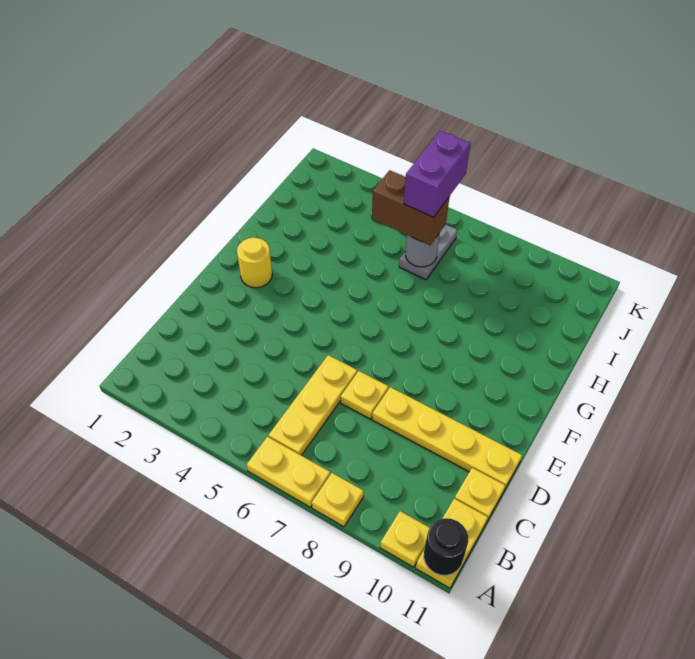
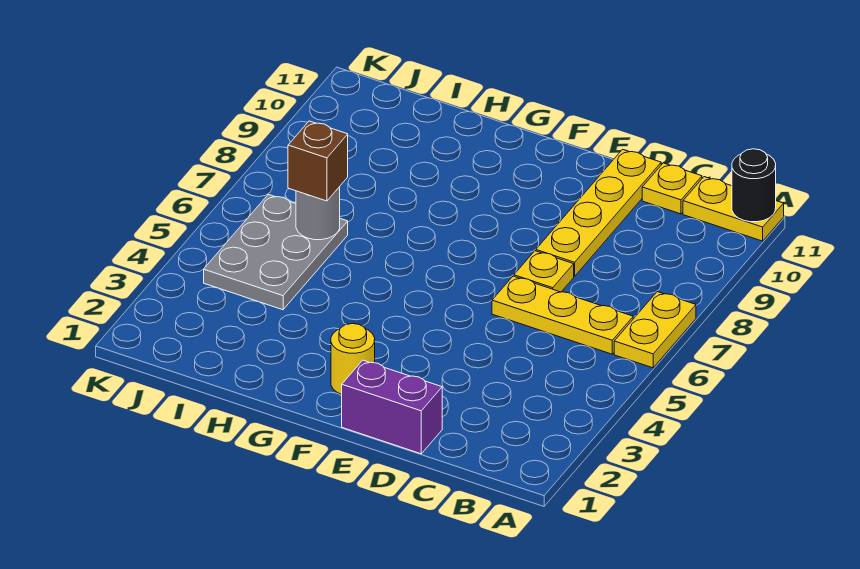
yellow 1x1 plate [312,473,364,527] -> none
yellow 1x1 plate [380,511,429,567] -> none
brown 1x2 brick [372,170,450,245] -> brown 1x1 brick [288,121,348,201]
grey 1x2 plate [399,225,457,280] -> grey 2x3 plate [204,194,348,310]
purple 1x2 brick [404,131,471,217] -> purple 1x2 brick moved to [342,360,442,454]

